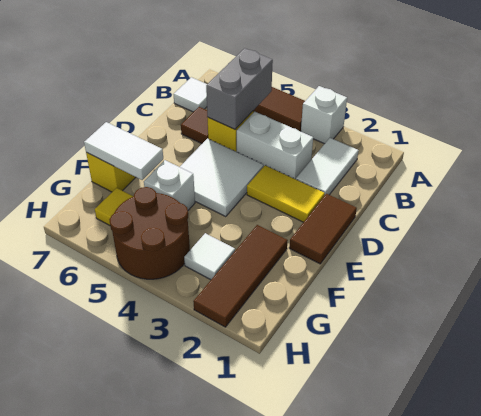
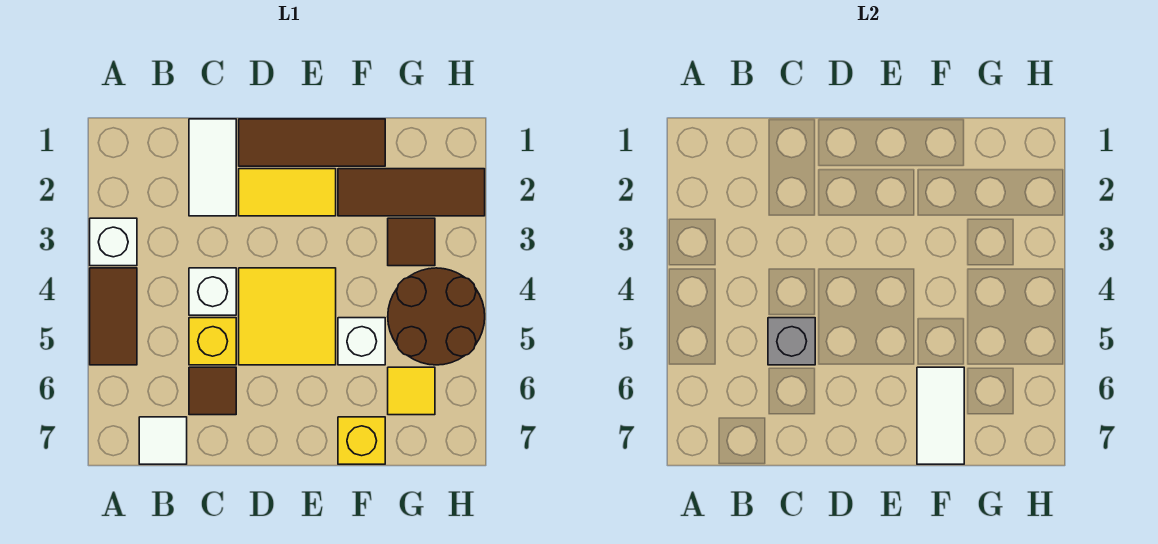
white 1x2 tile [296,138,359,195] -> white 1x2 tile turned to [189,119,236,216]
grey 1x2 brick [206,48,273,129] -> grey 1x1 brick [768,318,815,365]
white 1x2 brick [237,112,313,179] -> white 1x1 brick [189,268,236,315]
brown 1x2 tile [289,194,357,264] -> brown 1x3 tile [239,119,385,166]
yellow 1x2 tile [247,165,325,222] -> yellow 1x2 tile turned to [239,169,336,216]
white 2x2 tile [180,139,264,216] -> yellow 2x2 tile [239,268,336,365]
white 1x1 tile [184,233,235,280] -> brown 1x1 tile [388,218,435,266]

